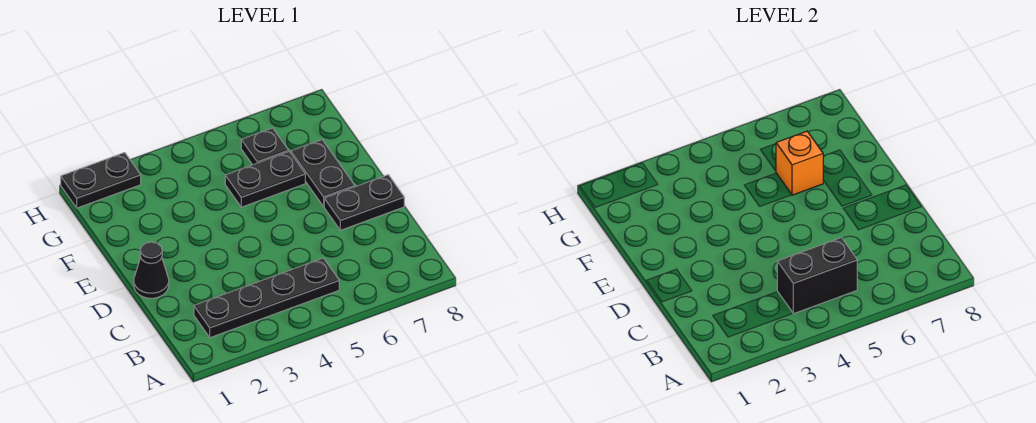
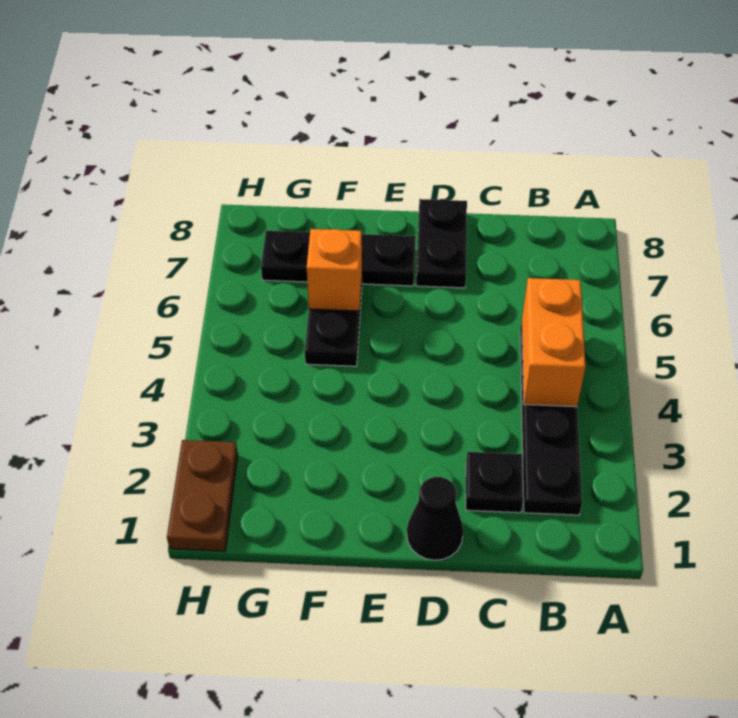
black 1x2 brick [777,238,857,314] -> orange 1x2 brick [522,278,586,407]
black 1x2 plate [291,140,355,206] -> black 1x3 plate [261,231,416,286]
black 1x1 plate [241,128,289,165] -> black 1x1 plate moved to [466,452,523,513]
black 1x2 plate [61,153,141,208] -> brown 1x2 plate [167,440,238,551]

